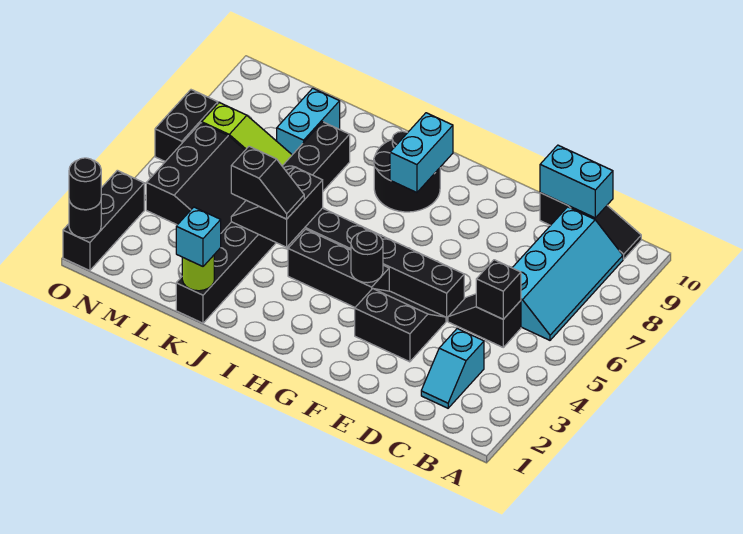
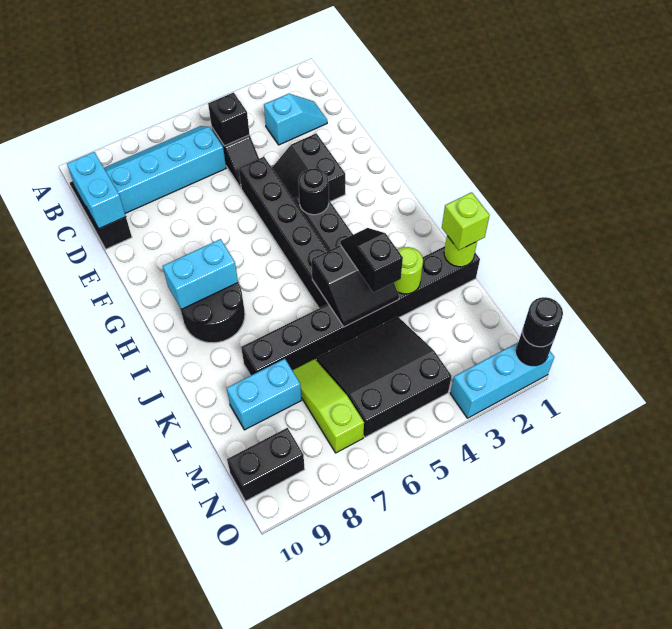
cyan 1x1 brick [176,207,221,266] -> lime 1x1 brick [442,192,490,250]
none -> lime 1x1 round brick [394,247,423,294]
black 1x3 brick [63,170,144,271] -> cyan 1x3 brick [450,343,554,418]
black 1x2 brick [155,90,218,162] -> black 1x2 brick moved to [227,428,305,501]

